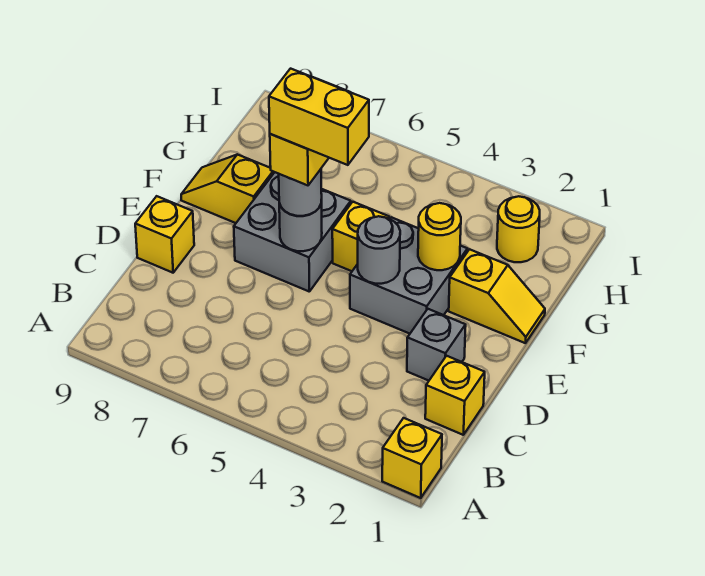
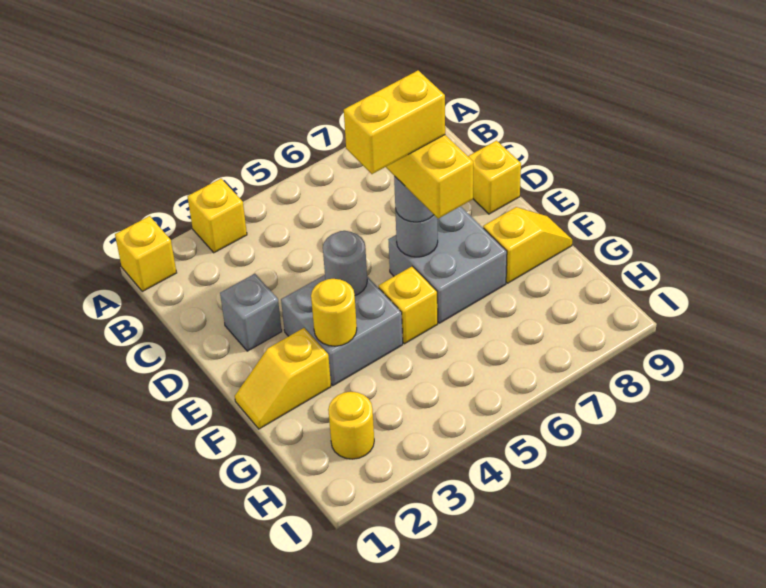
yellow 1x1 brick [425,356,485,435] -> yellow 1x1 brick moved to [188,179,247,253]

